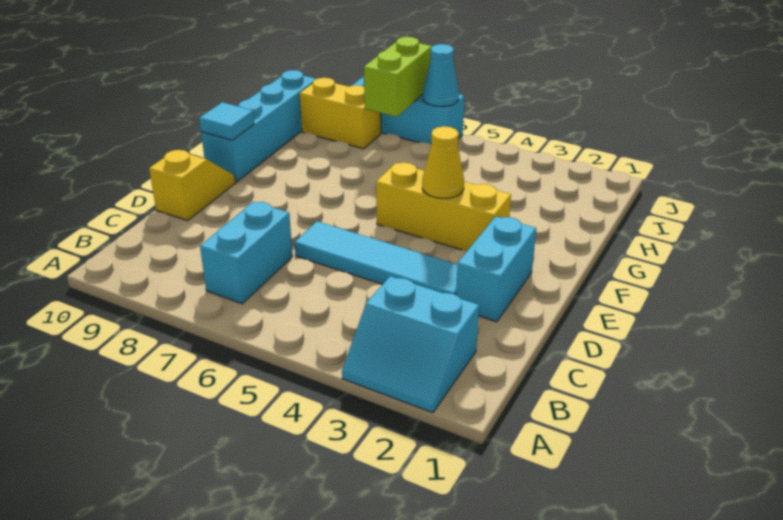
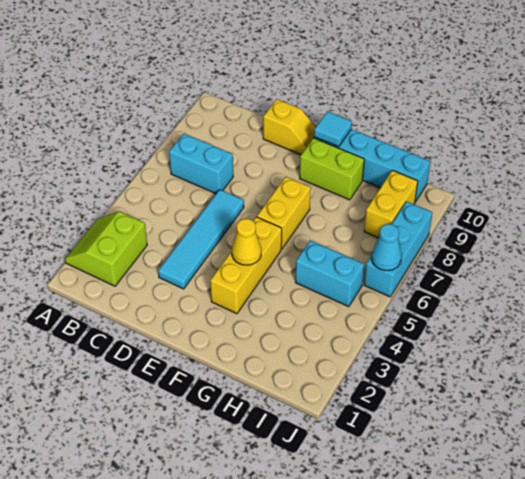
cyan 2x2 slope [342,276,479,413] -> lime 2x2 slope [65,212,147,286]
cyan 1x2 brick [456,216,536,322] -> cyan 1x2 brick moved to [295,240,364,307]
none -> yellow 1x2 brick [257,177,311,249]
lime 1x2 brick [364,37,432,117] -> lime 1x2 brick moved to [300,138,364,200]

